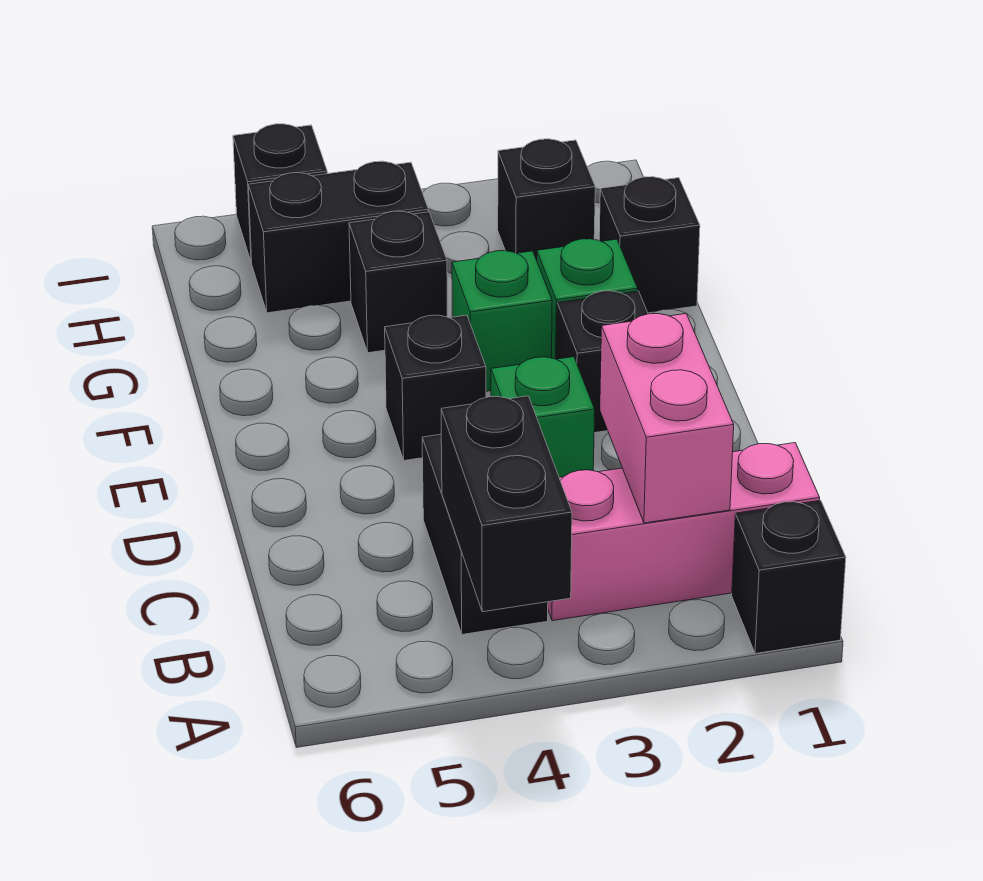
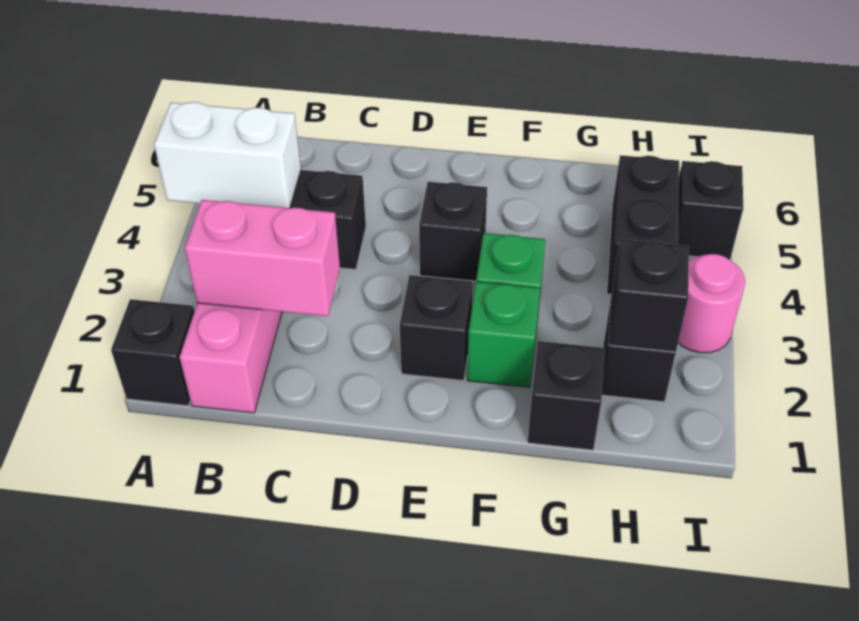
black 1x2 brick [441,396,572,612] -> white 1x2 brick [154,102,301,208]
green 1x1 brick [491,357,595,477] -> none
black 1x1 brick [349,211,447,353] -> black 1x1 brick moved to [608,239,689,352]
none -> pink 1x1 round brick [678,254,745,353]

